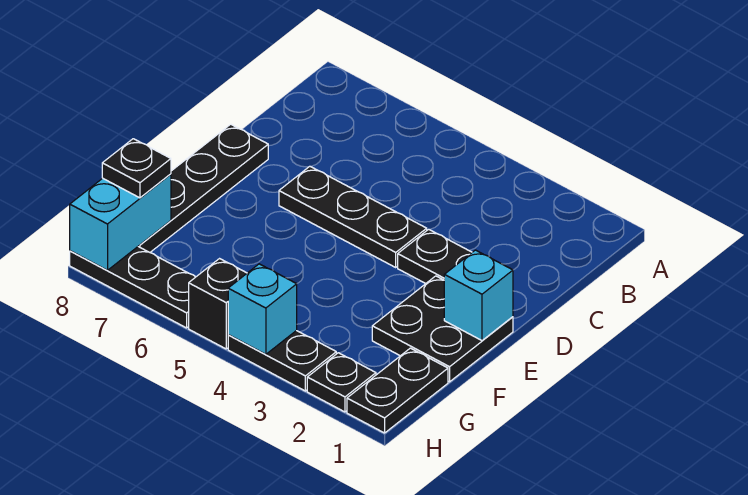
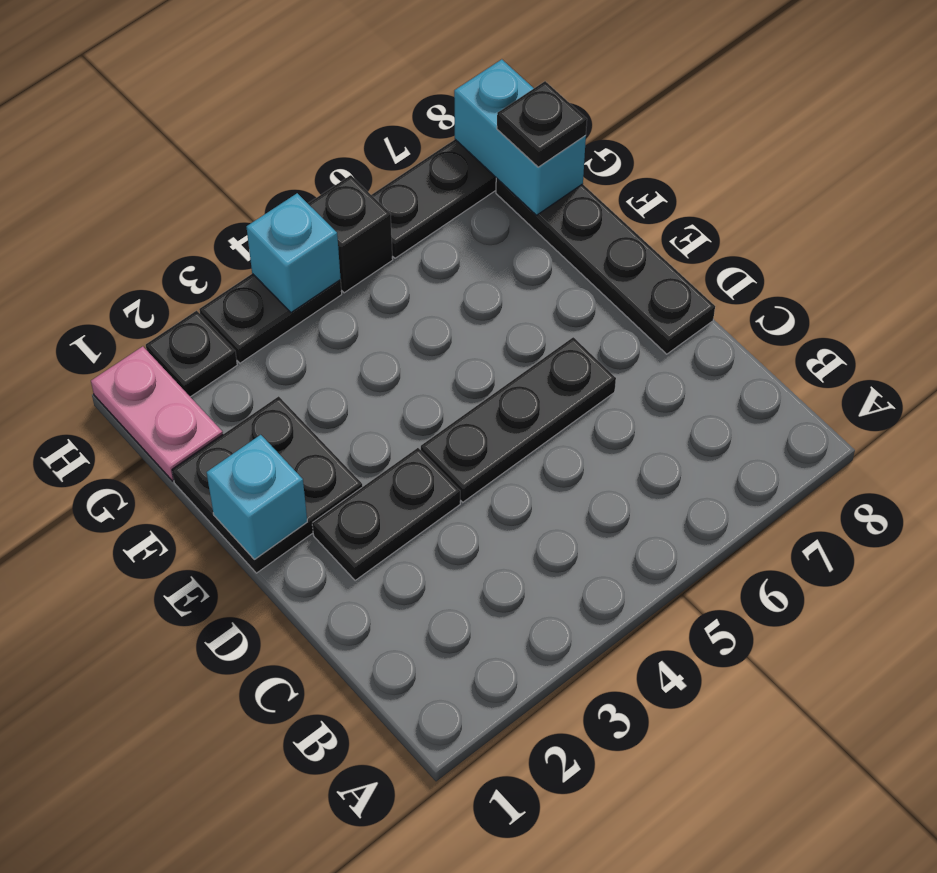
black 1x2 plate [347,348,448,433] -> pink 1x2 plate [91,346,223,481]

